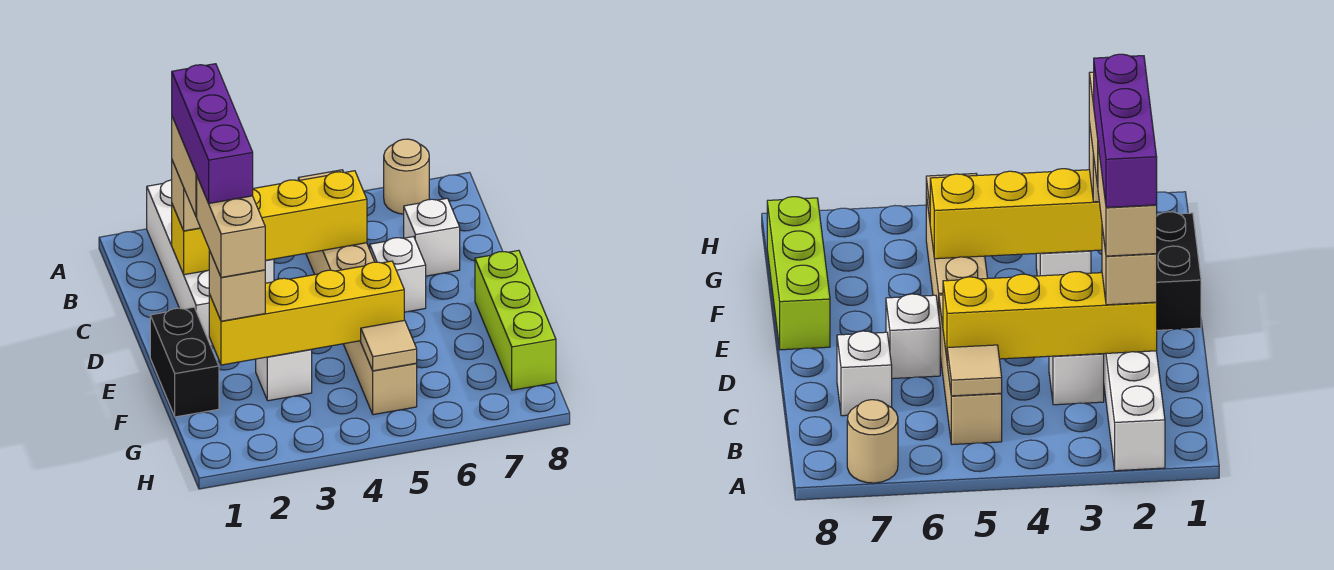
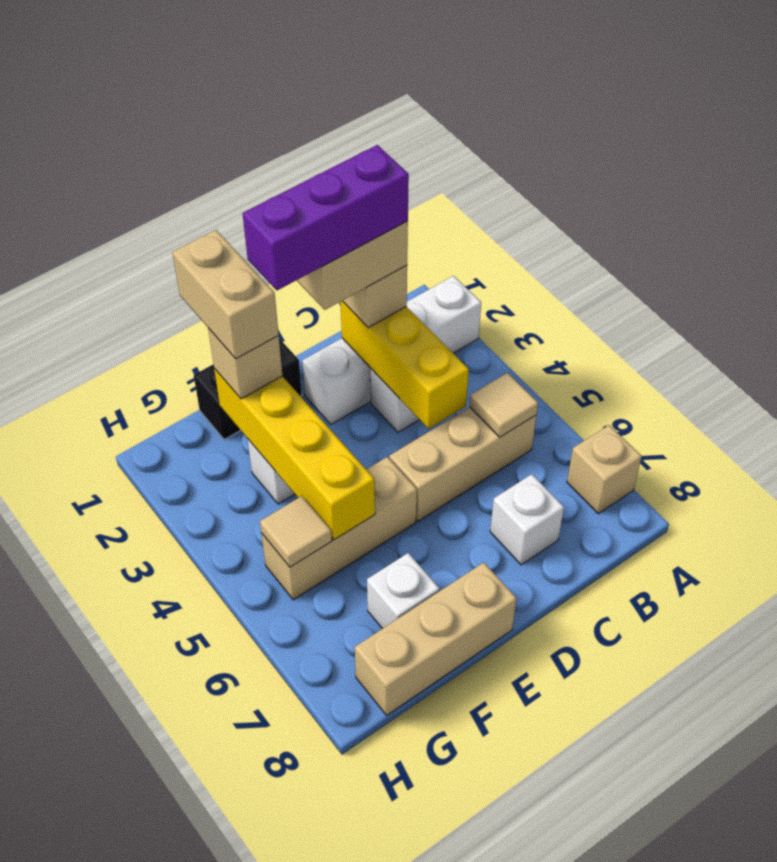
tan 1x1 round brick [384,139,429,214] -> tan 1x1 brick [567,425,642,514]
yellow 1x4 brick [172,171,367,275] -> yellow 1x3 brick [340,301,469,429]
white 1x1 brick [370,237,426,312] -> white 1x1 brick moved to [367,553,440,629]
tan 1x2 brick [197,177,265,277] -> tan 1x2 brick turned to [172,230,279,359]
lime 1x3 brick [475,250,556,390] -> tan 1x3 brick [355,562,517,715]

